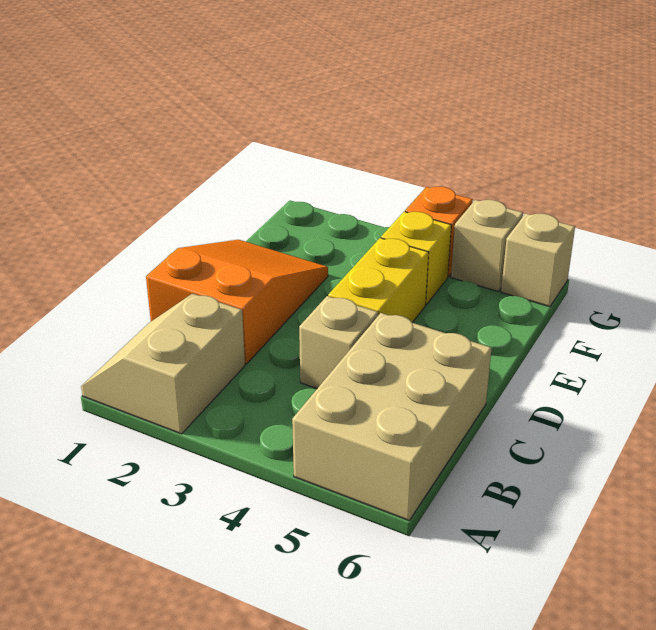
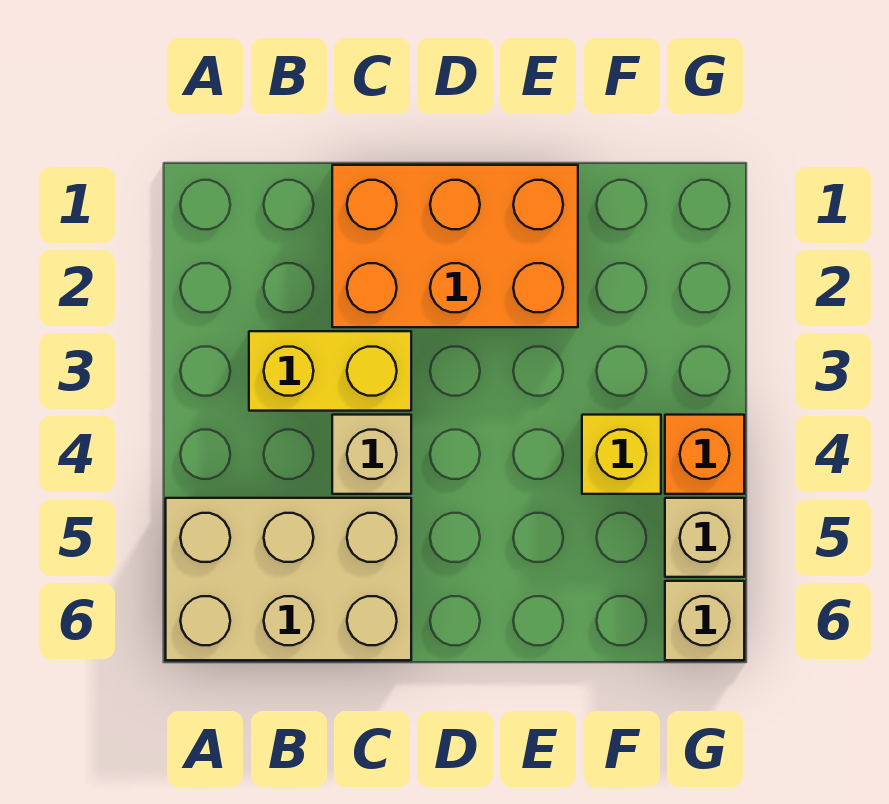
tan 2x2 slope [81,294,245,434] -> none
orange 2x3 slope [146,240,328,364] -> orange 2x3 brick [332,165,578,327]
yellow 1x2 brick [328,238,429,323] -> yellow 1x2 brick moved to [249,331,411,411]

